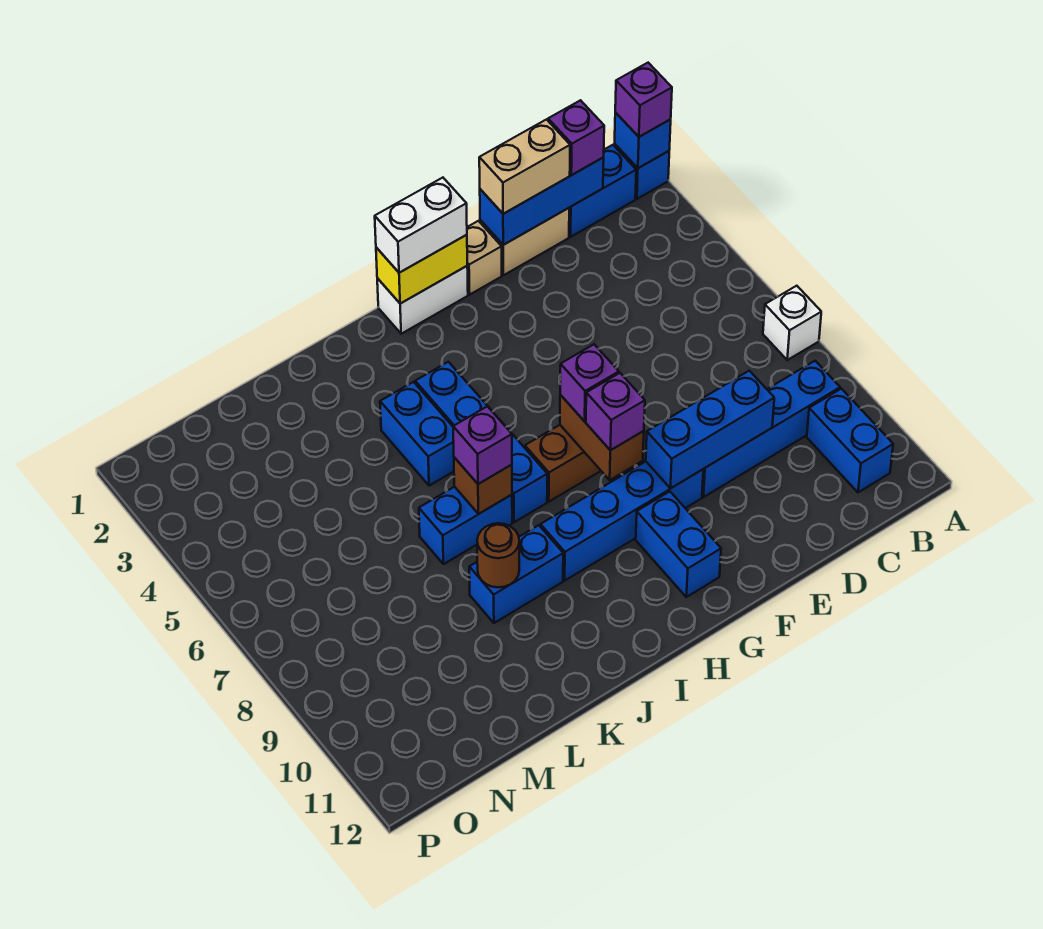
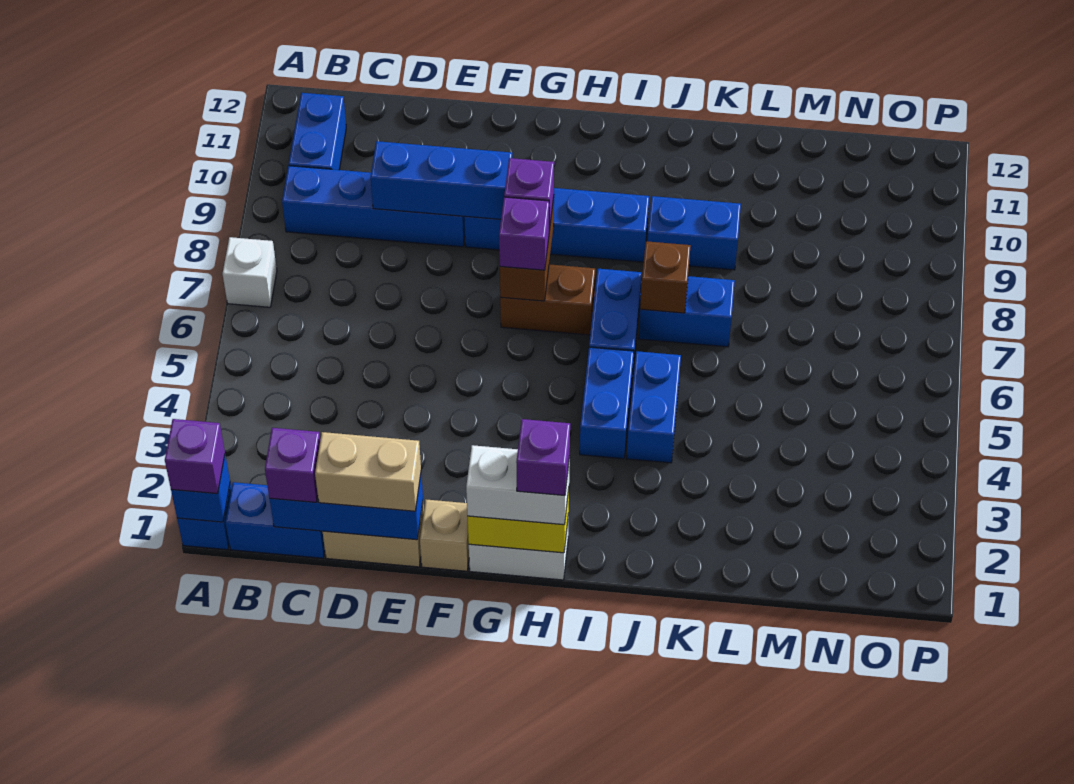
blue 1x2 brick [636,492,721,597] -> none
purple 1x1 brick [453,406,512,484] -> purple 1x1 brick moved to [516,419,570,496]
brown 1x1 round brick [477,523,519,587] -> none

